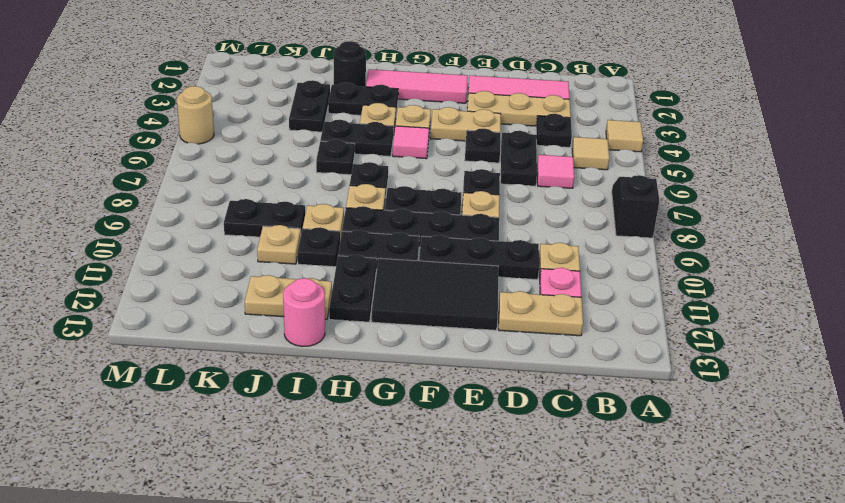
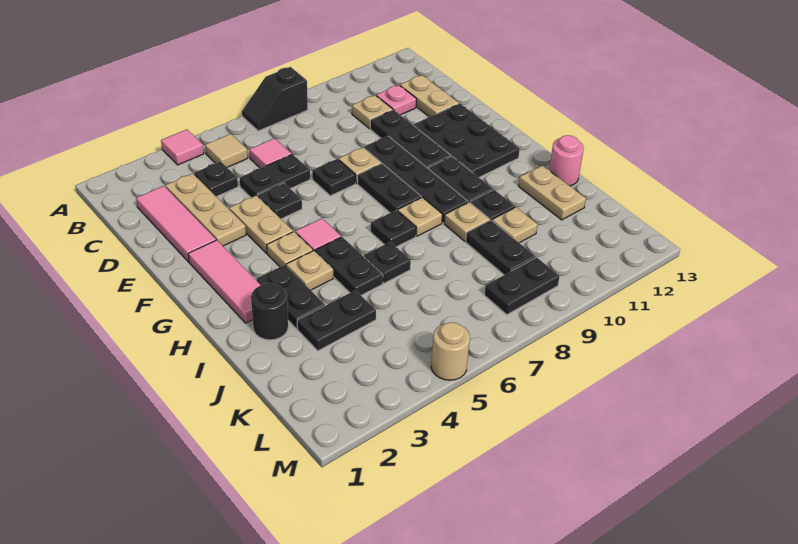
tan 1x1 tile [606,120,643,152] -> pink 1x1 tile [161,130,204,165]
black 2x3 tile [372,258,498,330] -> black 2x3 plate [414,104,520,177]
black 1x2 plate [329,255,376,322] -> black 1x2 plate moved to [484,258,560,315]

